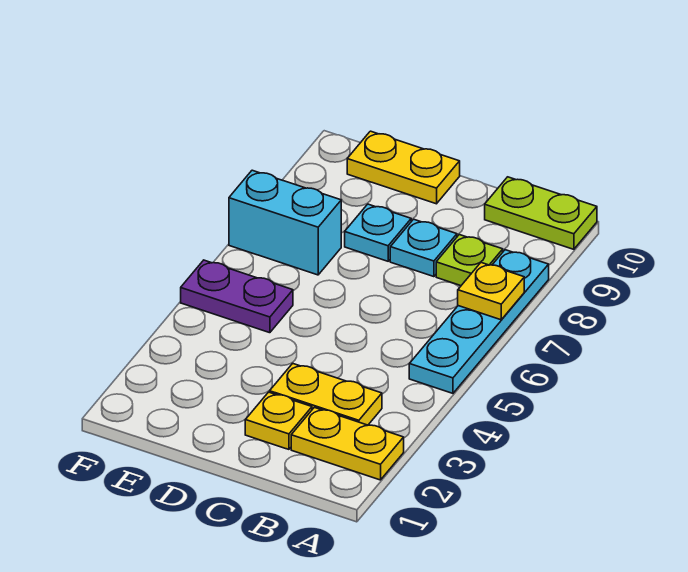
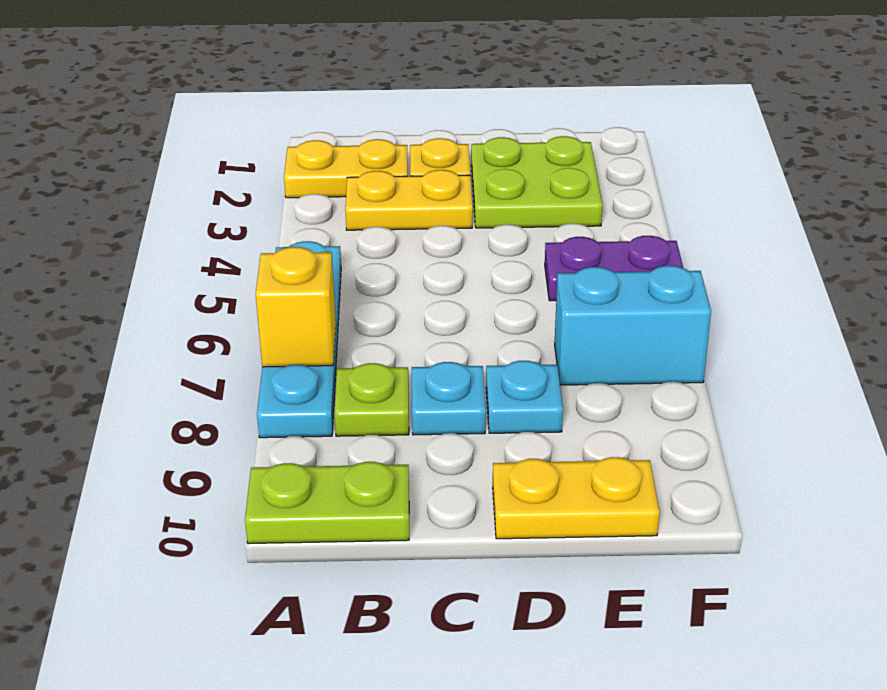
yellow 1x1 plate [458,263,524,320] -> yellow 1x1 brick [256,247,336,367]
none -> lime 2x2 plate [471,136,602,228]

